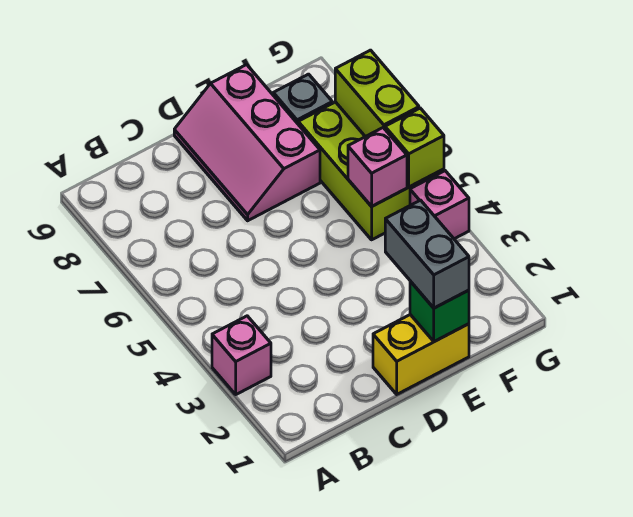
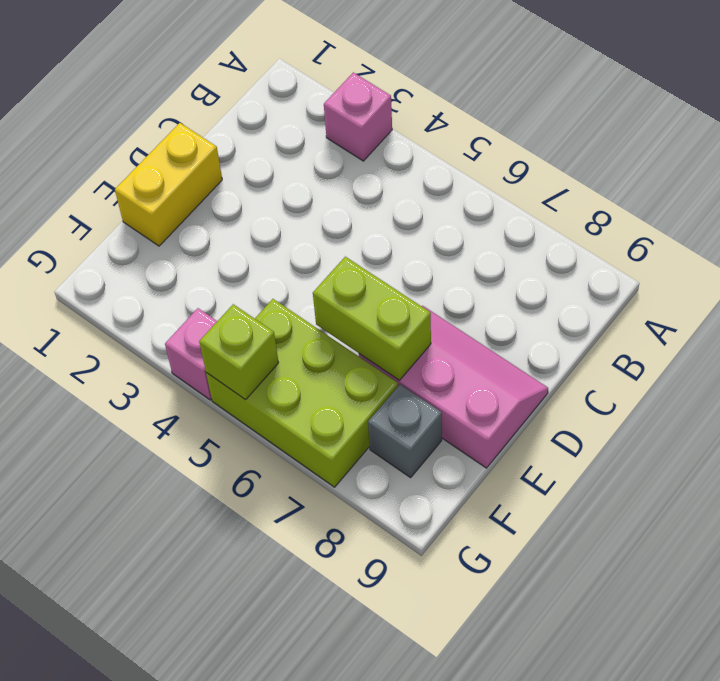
green 1x1 brick [410,281,469,342] -> none
grey 1x2 brick [385,200,469,308] -> none
pink 1x1 brick [348,128,407,206] -> none
lime 1x2 brick [335,50,419,137] -> lime 1x2 brick moved to [313,257,431,380]

